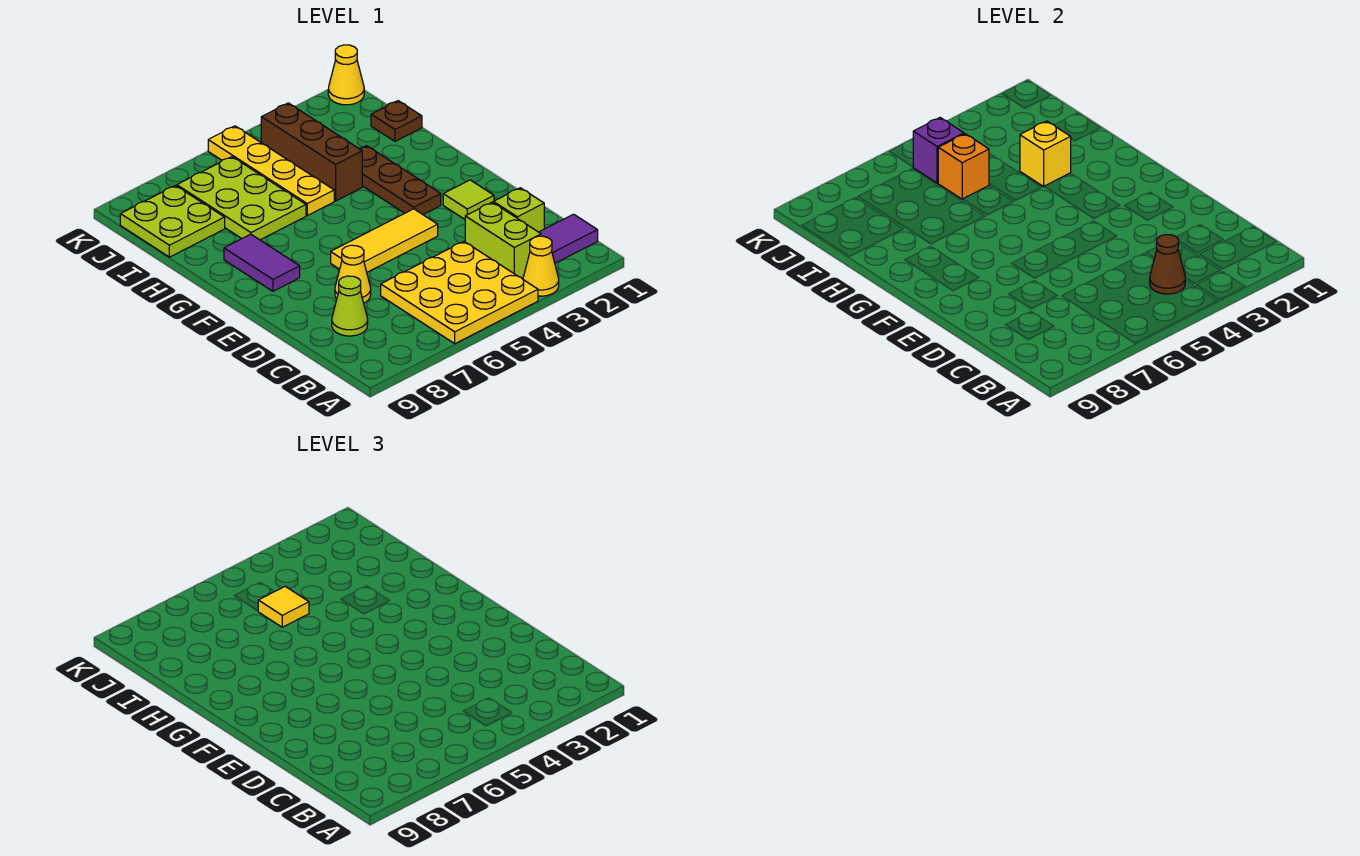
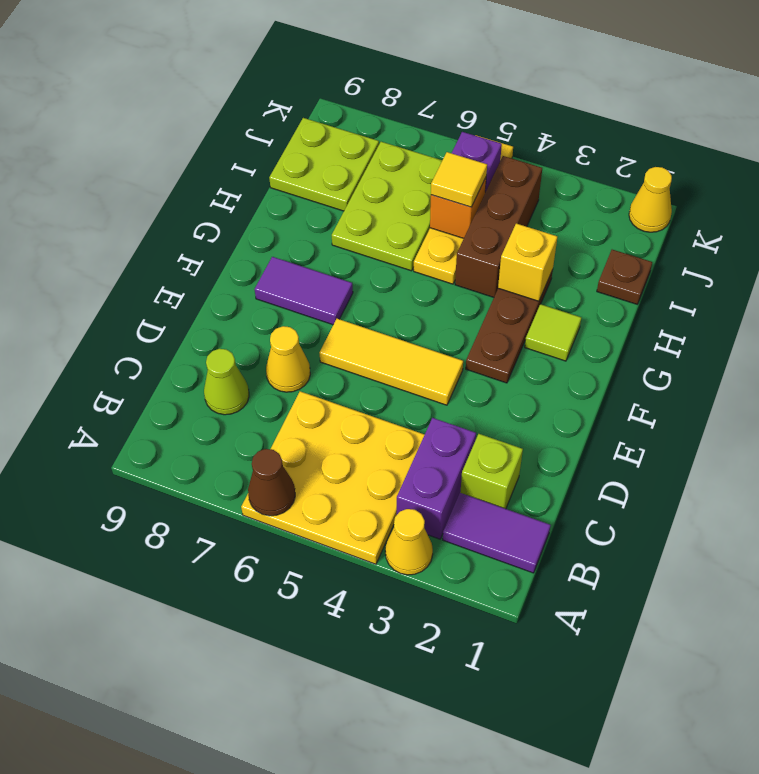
lime 1x2 brick [465,202,541,279] -> purple 1x2 brick [397,418,476,539]
brown 1x1 cone [1150,235,1185,294] -> brown 1x1 cone moved to [248,449,295,516]
lime 1x1 tile [443,180,494,219] -> lime 1x1 tile moved to [525,304,581,361]
purple 1x2 tile [224,234,300,291] -> purple 1x2 tile turned to [255,257,353,325]

